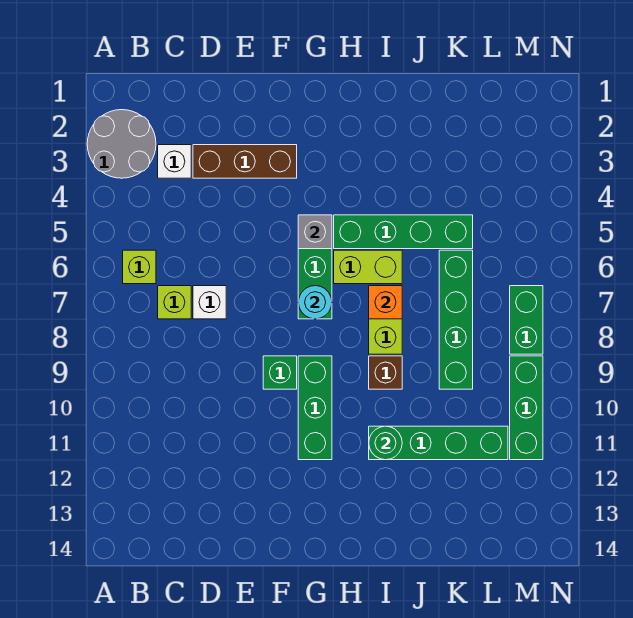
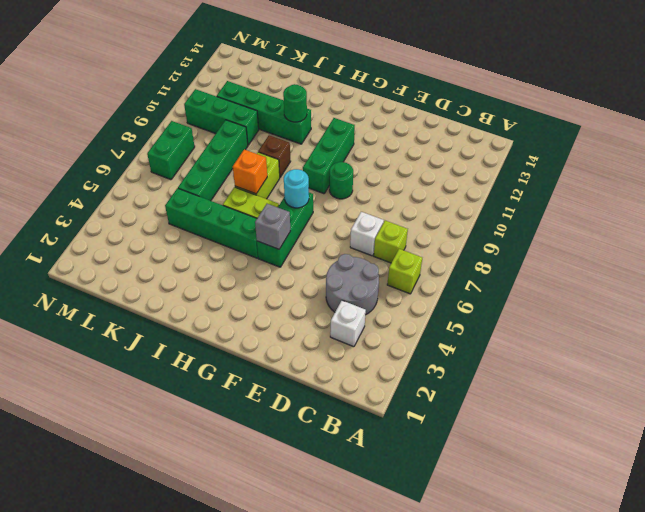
grey 2x2 round brick [87,110,156,178] -> grey 2x2 round brick moved to [326,254,379,315]
brown 1x3 brick [193,145,297,178] -> none
green 1x1 brick [263,356,297,389] -> green 1x1 round brick [329,162,353,199]
green 1x3 brick [510,356,543,460] -> green 1x3 brick turned to [184,89,259,145]

